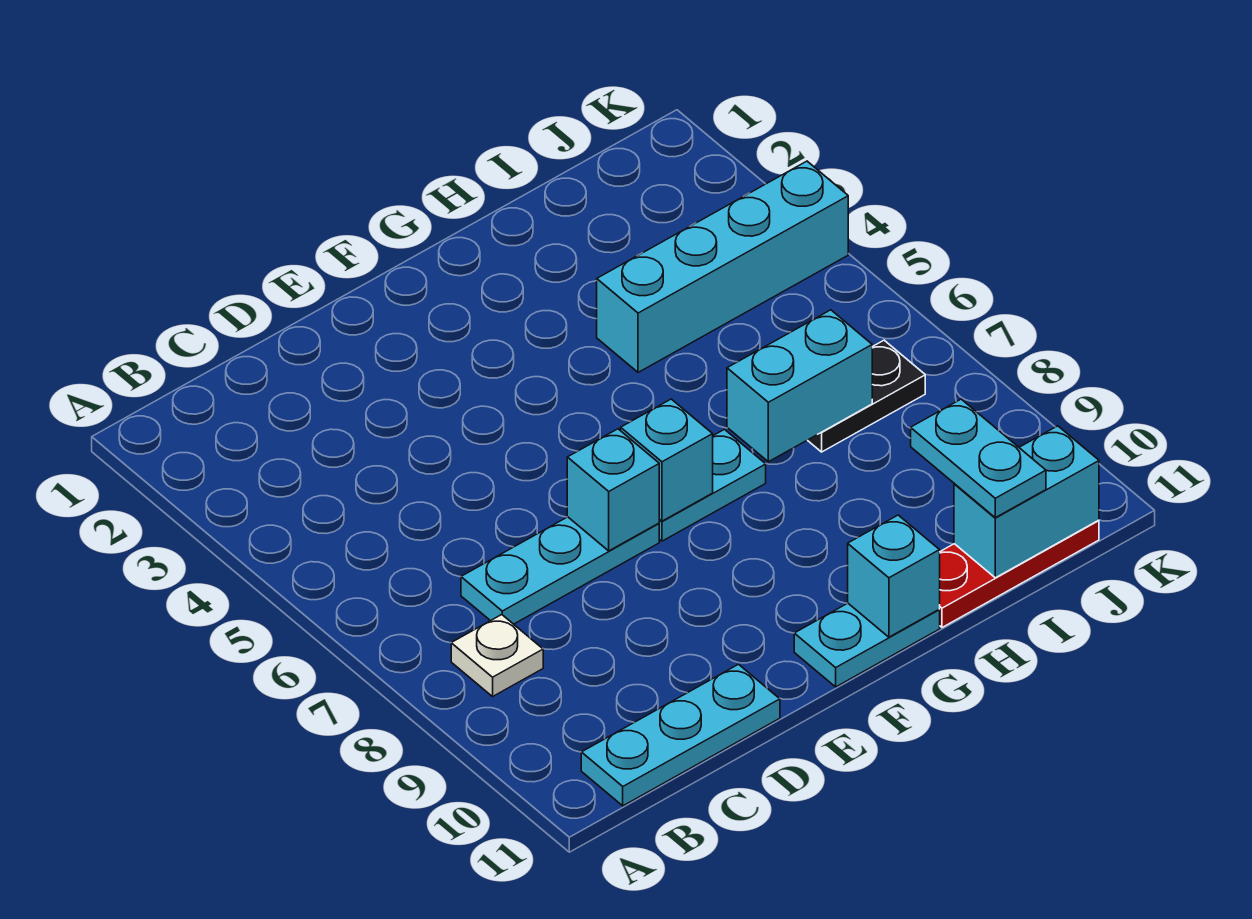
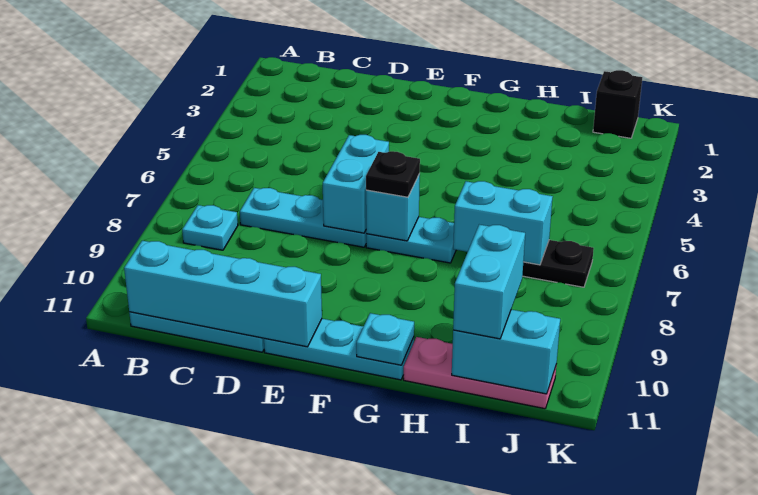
white 1x1 plate [451,615,543,697] -> cyan 1x1 plate [182,205,238,250]
cyan 1x1 brick [567,429,659,551] -> cyan 1x2 brick [323,135,389,233]
none -> black 1x1 plate [366,151,420,197]
cyan 1x2 plate [794,603,940,687] -> cyan 1x3 plate [264,319,414,380]
cyan 1x1 brick [848,515,940,637] -> cyan 1x1 plate [356,313,414,365]
cyan 1x4 brick [597,161,848,372] -> cyan 1x4 brick moved to [124,241,322,347]
red 1x3 plate [939,520,1099,627] -> pink 1x3 plate [404,337,556,409]
cyan 1x2 plate [911,399,1046,518] -> cyan 1x2 brick [453,225,525,339]
none -> black 1x1 brick [593,70,642,138]

